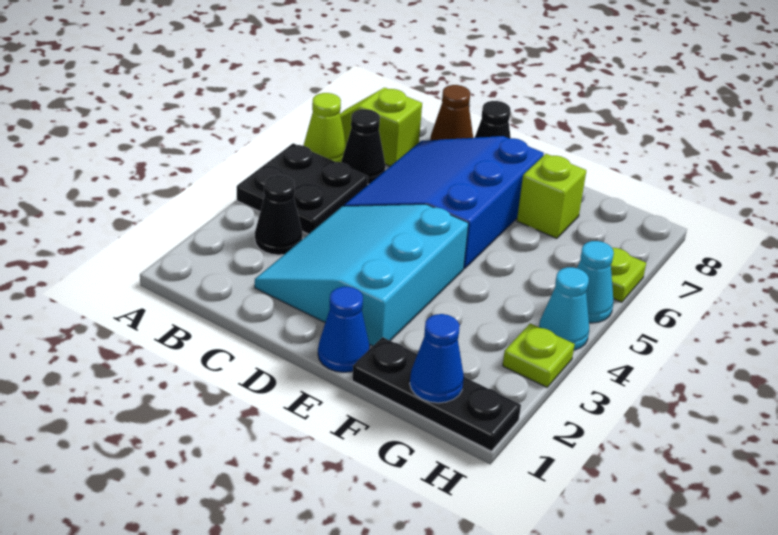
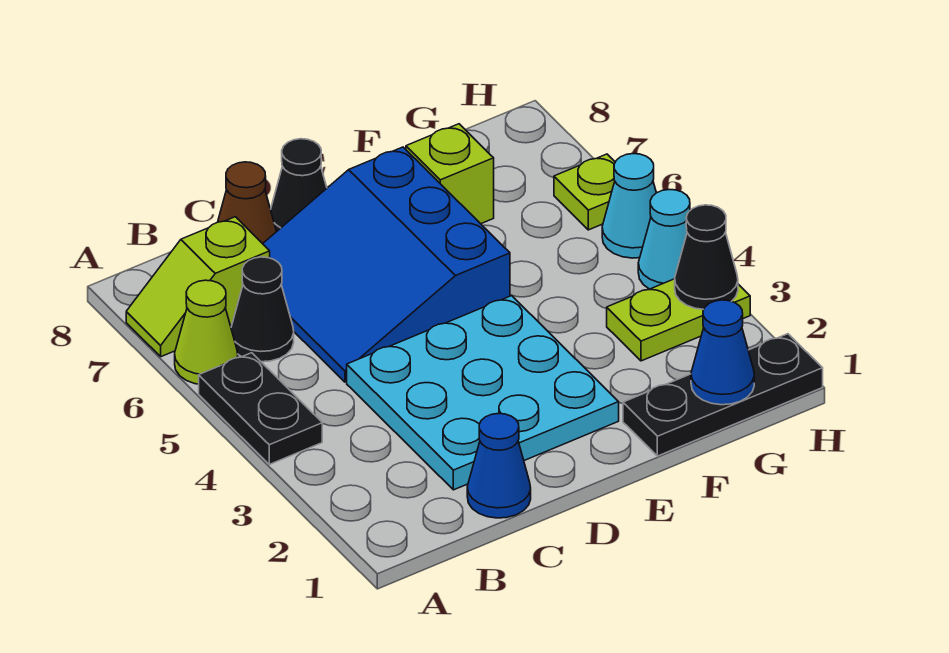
black 2x2 plate [237,143,368,234] -> black 1x2 plate [199,353,322,464]
black 1x1 cone [255,175,302,255] -> black 1x1 cone moved to [675,205,738,309]
cyan 3x3 slope [255,204,469,346] -> cyan 3x3 plate [347,296,619,490]
blue 1x1 cone [318,287,370,372] -> blue 1x1 cone moved to [467,414,531,518]
lime 1x1 plate [503,323,575,387] -> lime 1x2 plate [607,279,750,361]

